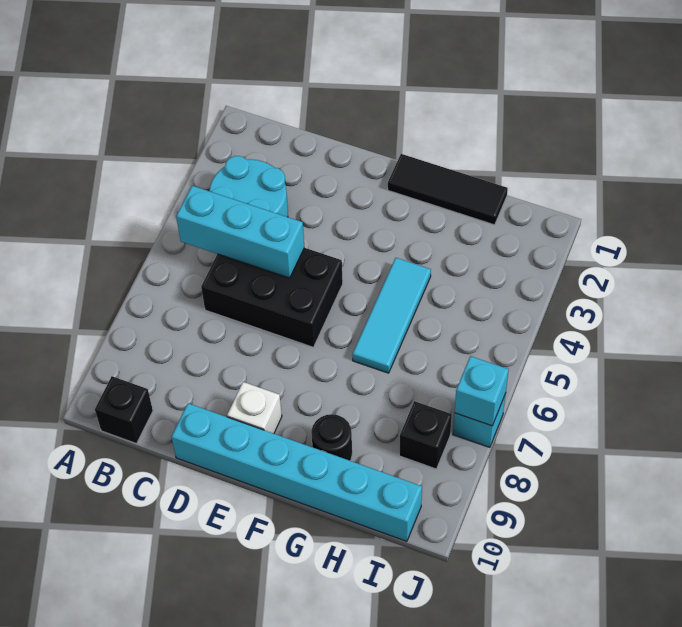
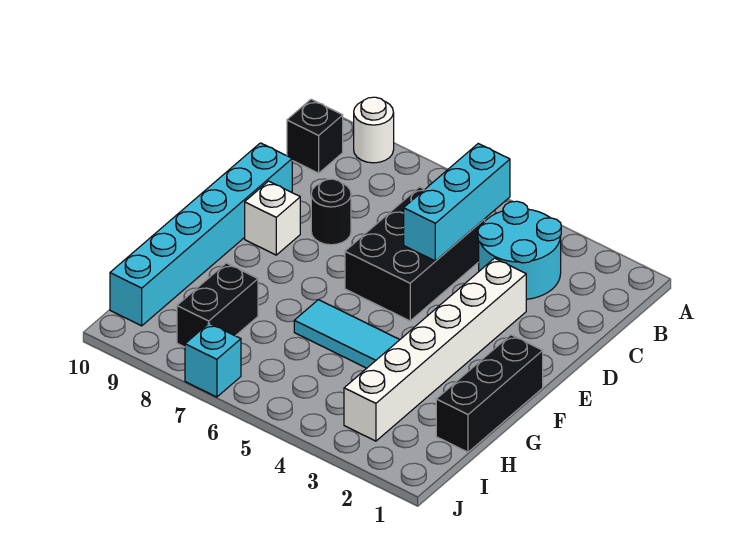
none -> white 1x1 round brick [354,97,394,163]
none -> white 1x6 brick [344,258,526,441]
black 1x3 tile [388,154,508,225] -> black 1x3 brick [436,335,543,452]
black 1x1 round brick [311,414,352,461] -> black 1x1 round brick moved to [311,179,351,245]
black 1x1 brick [399,401,452,469] -> black 1x2 brick [177,263,258,347]
cyan 1x1 brick [455,356,509,426] -> none

